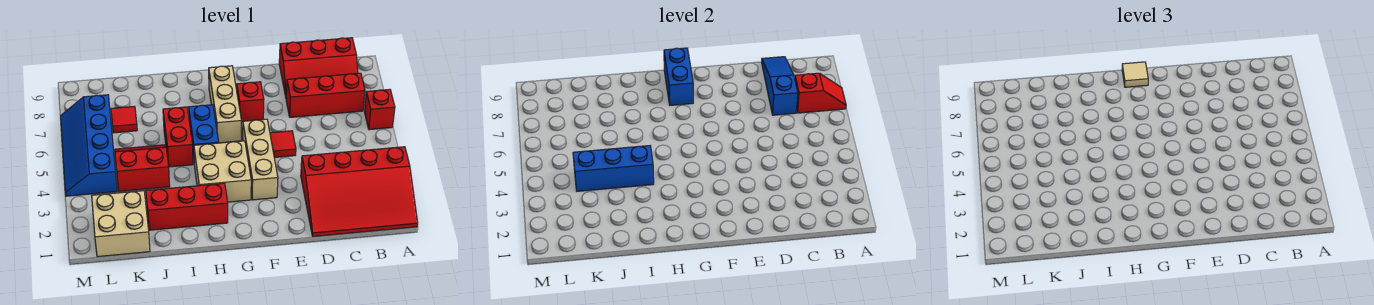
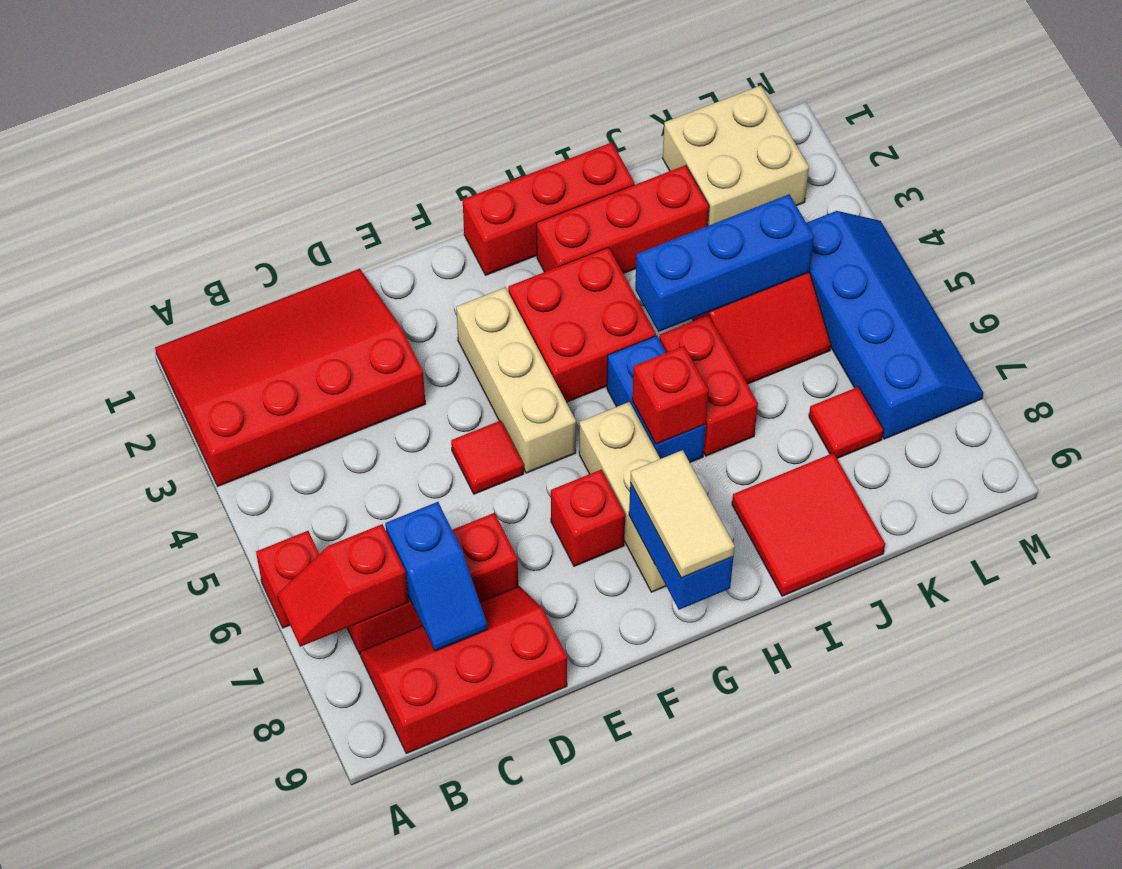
blue 1x3 slope [762,57,798,115] -> blue 1x2 slope [385,502,487,651]
none -> red 1x3 brick [463,142,634,275]
tan 2x2 brick [194,141,251,202] -> red 2x2 brick [508,247,656,402]
tan 1x1 tile [1122,62,1148,87] -> tan 1x2 tile [630,450,735,578]
none -> red 1x1 brick [632,346,709,444]
none -> red 2x2 tile [732,453,885,596]

